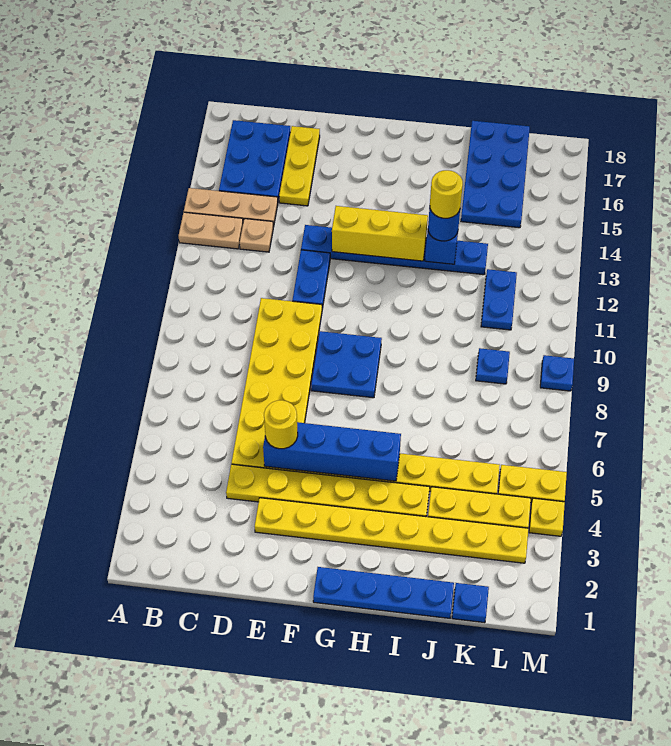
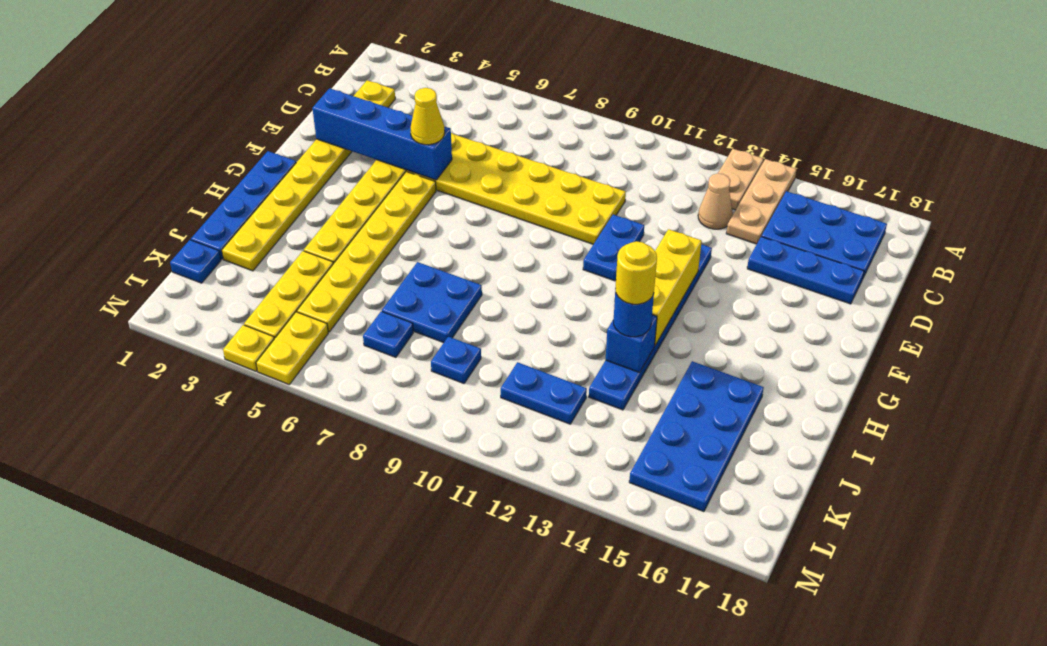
tan 1x1 plate [240,219,273,252] -> tan 1x1 cone [698,173,733,229]
yellow 1x3 plate [279,126,320,206] -> blue 1x3 plate [747,237,864,304]
yellow 1x8 plate [255,498,528,563] -> yellow 1x8 plate moved to [222,80,395,271]
blue 1x4 brick [263,422,401,481] -> blue 1x4 brick turned to [312,88,452,180]
yellow 1x1 round brick [264,400,298,449] -> yellow 1x1 cone [411,88,445,145]
blue 1x2 plate [292,250,330,309] -> blue 1x2 plate turned to [583,215,644,281]
blue 2x2 plate [311,331,382,398] -> blue 2x2 plate moved to [382,262,482,343]
blue 2x4 plate [461,121,530,228] -> blue 2x4 plate turned to [629,361,764,512]
blue 1x1 plate [540,355,574,391] -> blue 1x1 plate moved to [363,311,413,357]

